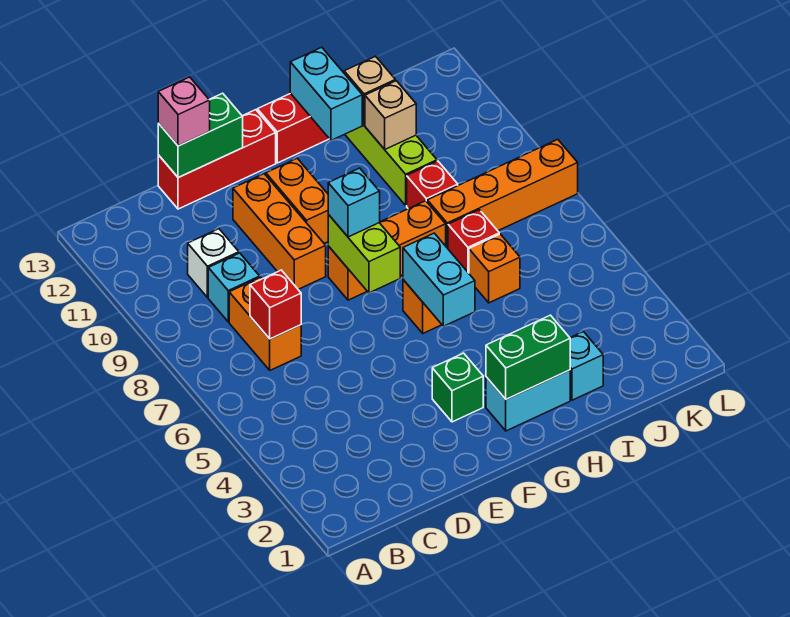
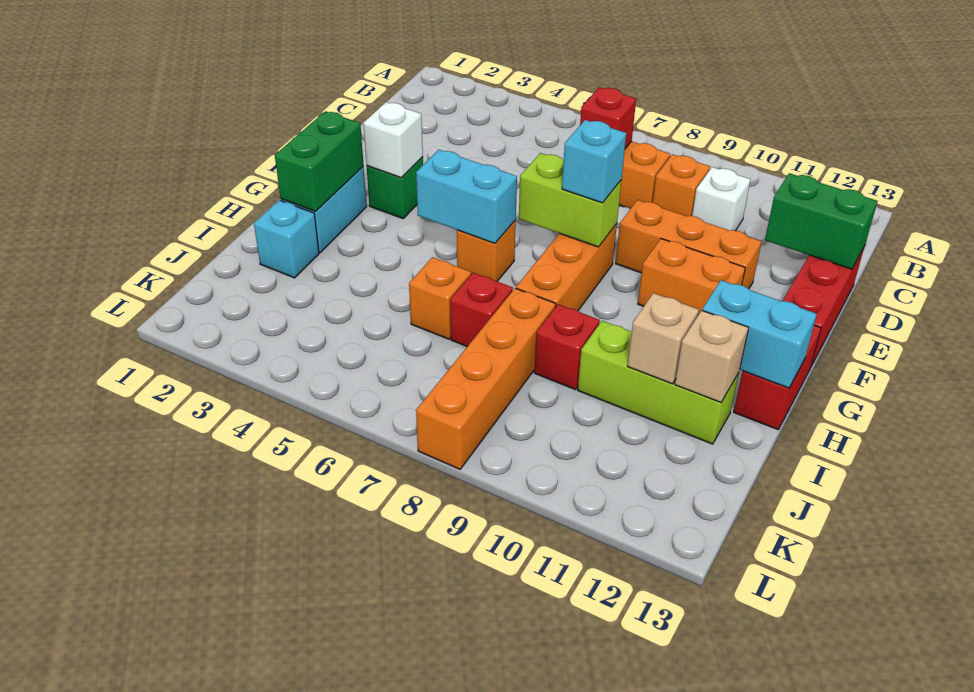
cyan 1x1 brick [208,253,260,322] -> orange 1x1 brick [653,154,710,216]
green 1x2 brick [158,93,243,178] -> green 1x2 brick turned to [765,173,877,269]
pink 1x1 brick [158,77,210,146] -> none
none -> white 1x1 brick [363,102,423,178]

